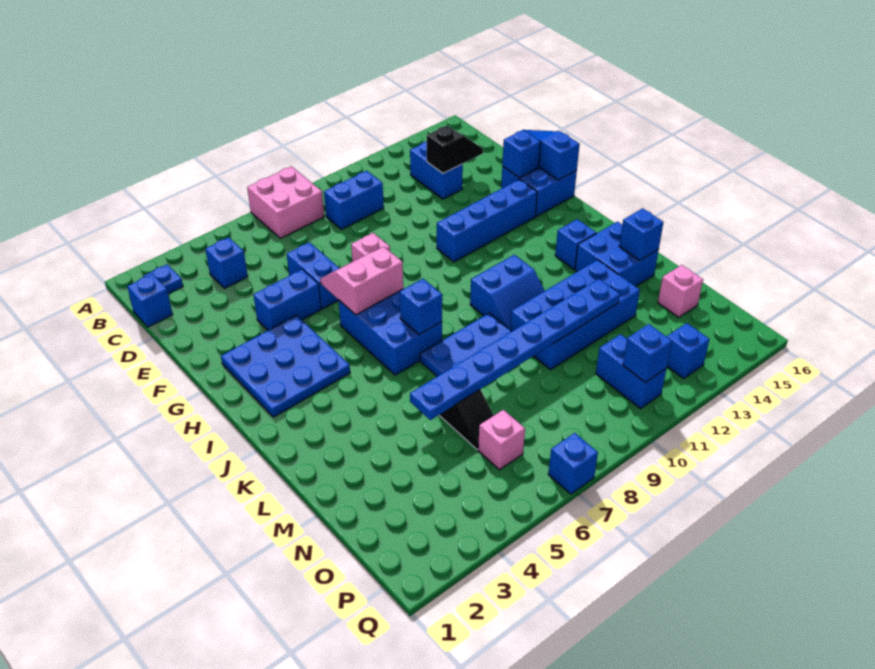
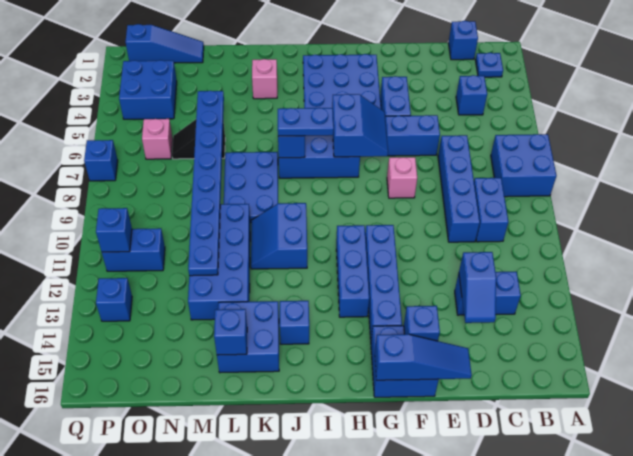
pink 2x2 brick [247,166,324,238] -> blue 2x2 brick [491,134,556,197]
none -> blue 1x4 brick [438,135,480,242]
black 1x2 slope [427,126,483,173] -> blue 1x2 slope [459,252,496,323]
pink 2x2 slope [320,247,403,315] -> blue 2x2 slope [332,94,388,157]
none -> blue 1x3 brick [336,225,369,317]
none -> blue 1x2 plate [278,108,334,136]
none -> blue 1x3 slope [125,24,204,63]
pink 1x1 brick [658,265,703,317] -> pink 1x1 brick moved to [252,59,277,99]
none -> blue 2x2 brick [119,60,177,119]

